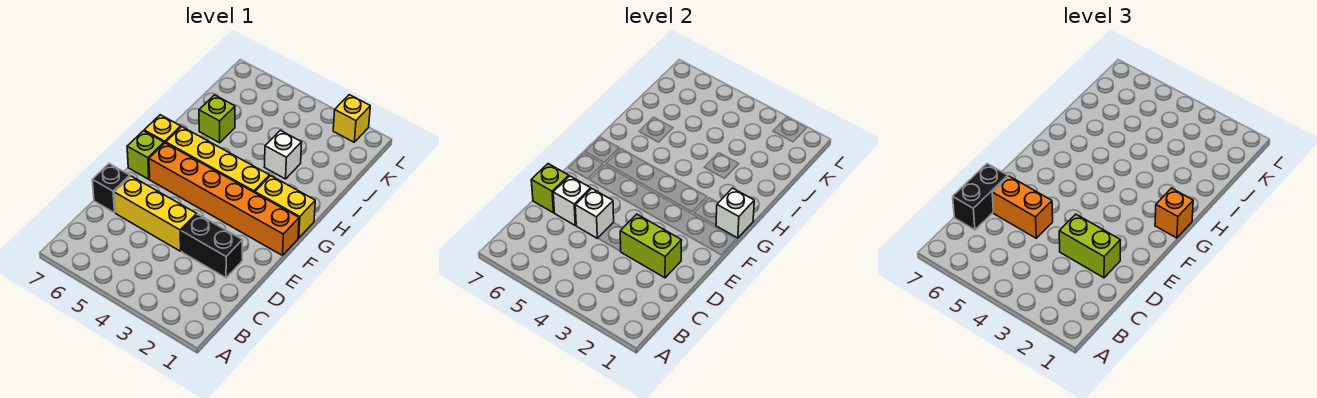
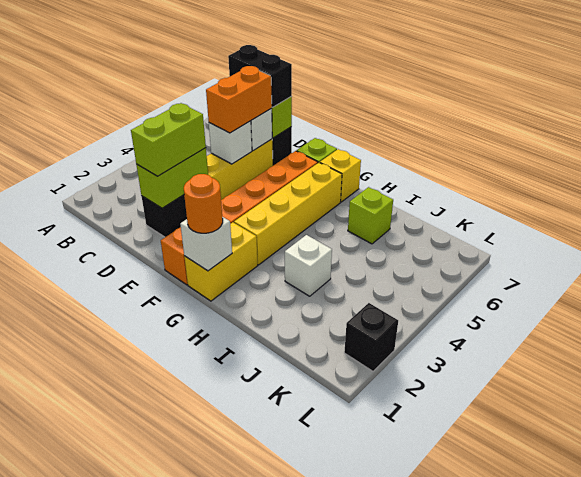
orange 1x1 brick [1155,188,1193,238] -> orange 1x1 round brick [184,174,223,233]
yellow 1x1 brick [333,95,370,142] -> black 1x1 brick [344,303,398,371]

